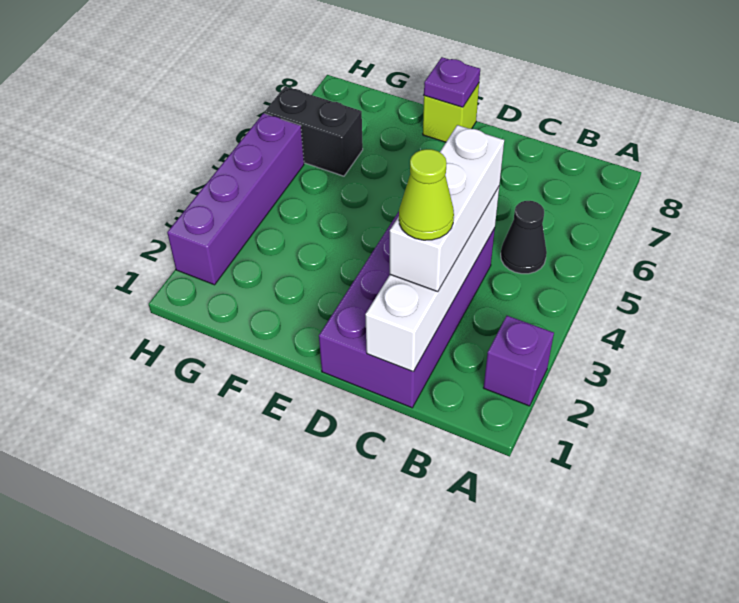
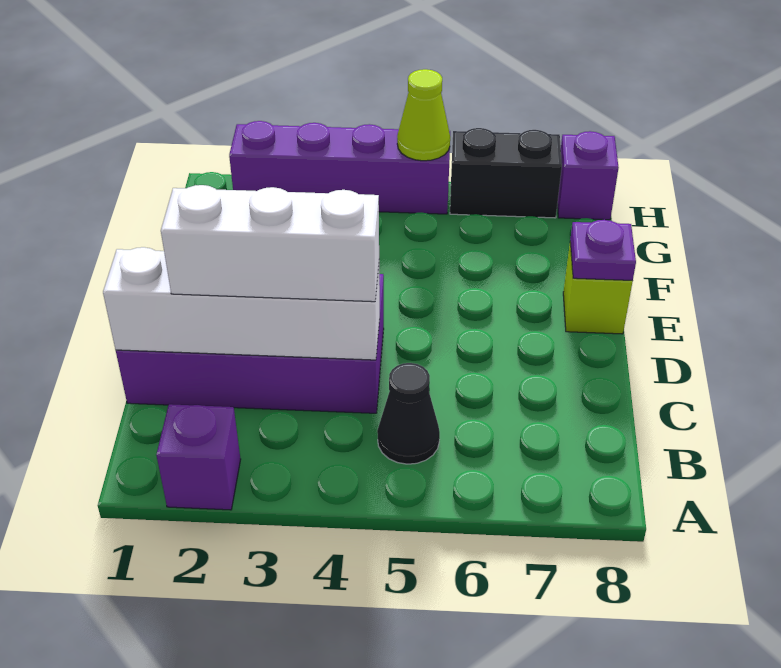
lime 1x1 cone [399,149,454,240] -> lime 1x1 cone moved to [397,69,450,161]
black 1x2 brick [264,87,363,176] -> black 1x2 brick turned to [450,128,562,218]
none -> purple 1x1 brick [558,131,619,220]

